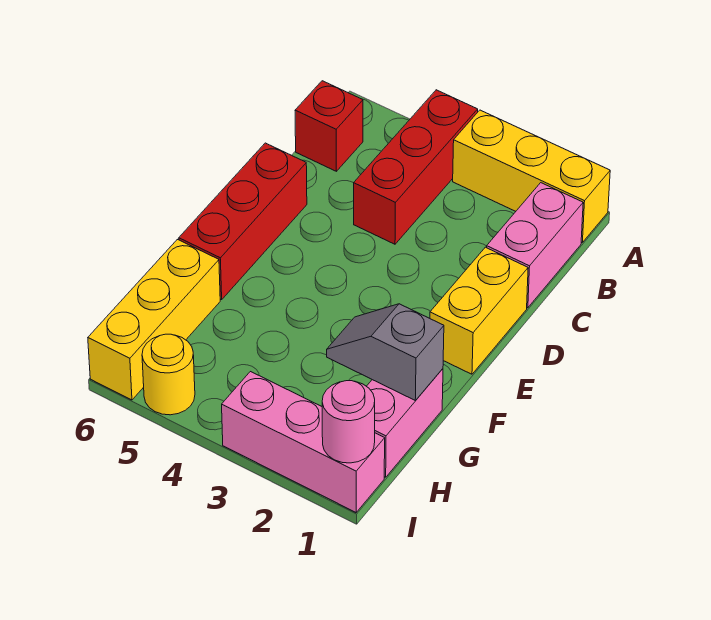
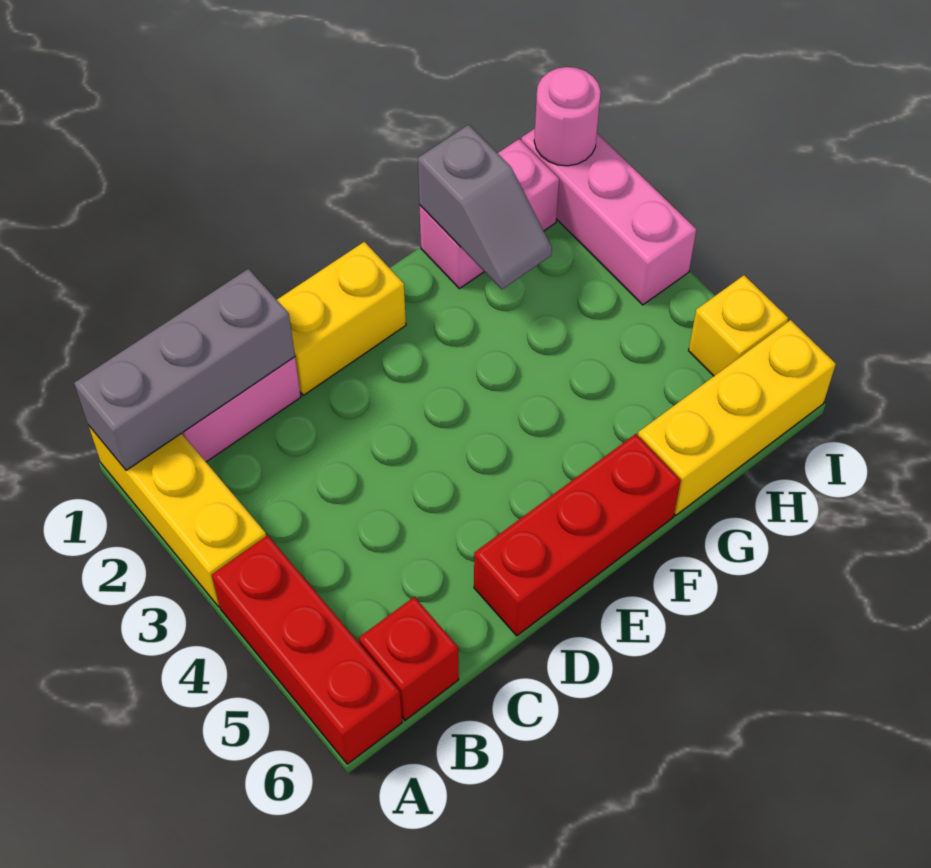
none -> grey 1x3 brick [74,269,295,470]
red 1x3 brick [354,90,478,244] -> red 1x3 brick turned to [212,535,402,764]
yellow 1x1 round brick [142,334,195,415] -> yellow 1x1 brick [689,275,788,376]

